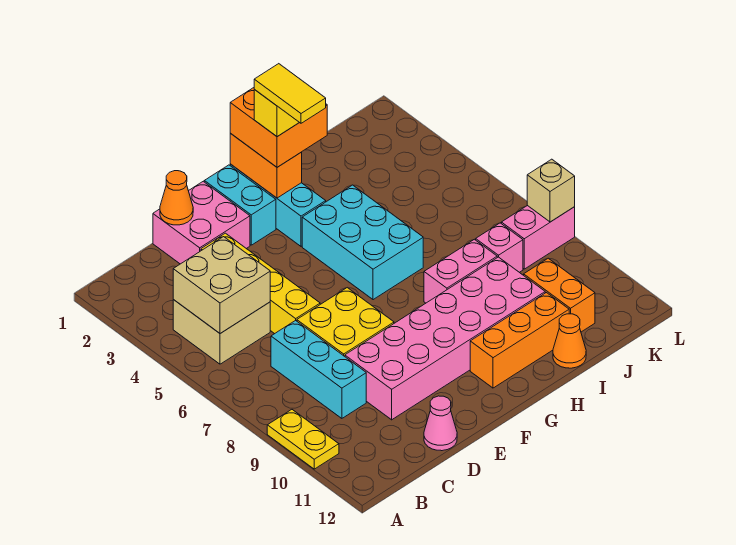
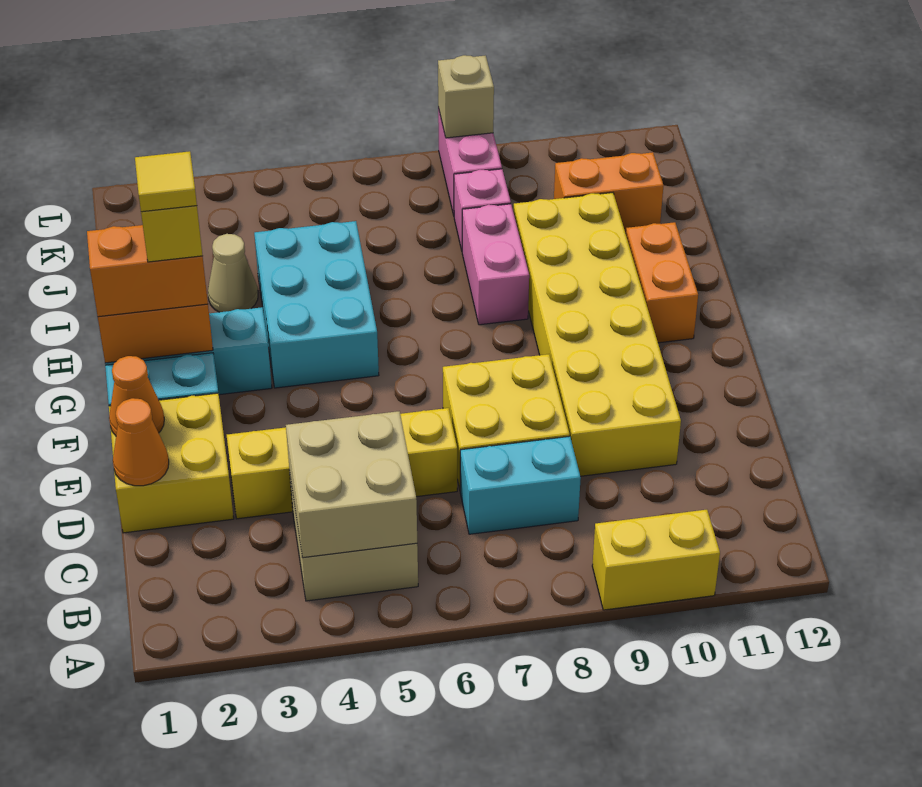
yellow 1x2 plate [267,410,339,469] -> yellow 1x2 brick [592,510,720,610]
cyan 1x3 brick [271,320,366,418] -> cyan 1x2 brick [460,436,581,534]
pink 2x2 brick [153,181,250,264] -> yellow 2x2 brick [109,393,234,533]
pink 2x6 brick [345,257,545,420] -> yellow 2x6 brick [513,193,681,476]
pink 1x1 cone [424,396,457,451] -> none
orange 2x2 brick [230,88,327,167] -> orange 1x2 brick [87,225,208,317]
yellow 1x2 tile [254,64,326,123] -> yellow 1x1 tile [135,151,197,212]
cyan 2x3 brick [302,185,423,300] -> cyan 2x3 brick turned to [254,221,379,388]
orange 1x3 brick [470,293,569,388] -> orange 1x2 brick [626,222,698,343]
none -> tan 1x1 cone [208,234,258,312]
orange 1x1 cone [553,314,586,368] -> orange 1x1 cone moved to [109,356,164,436]

